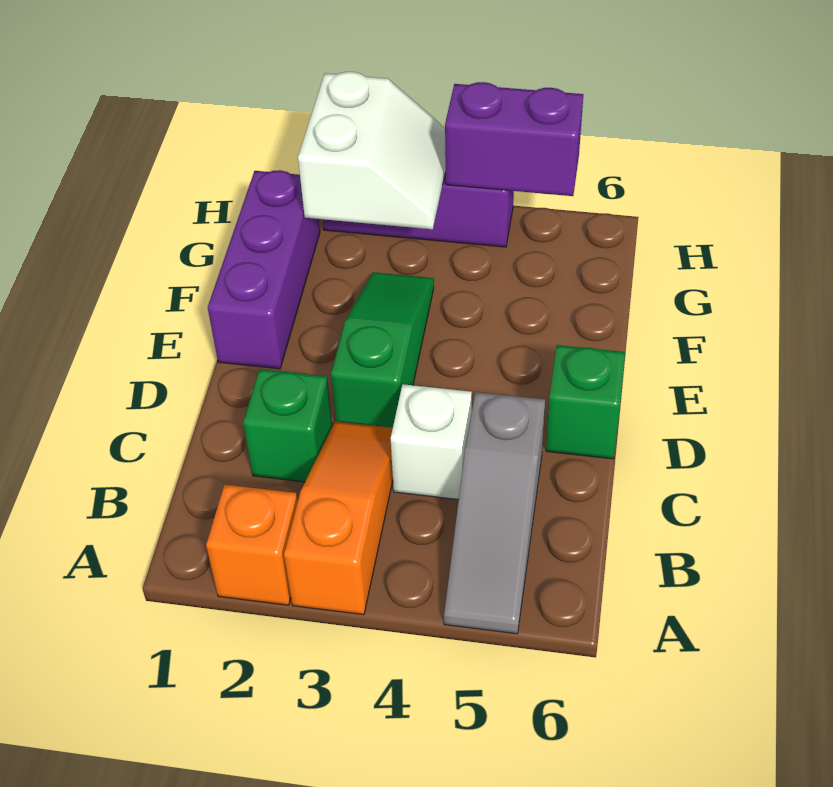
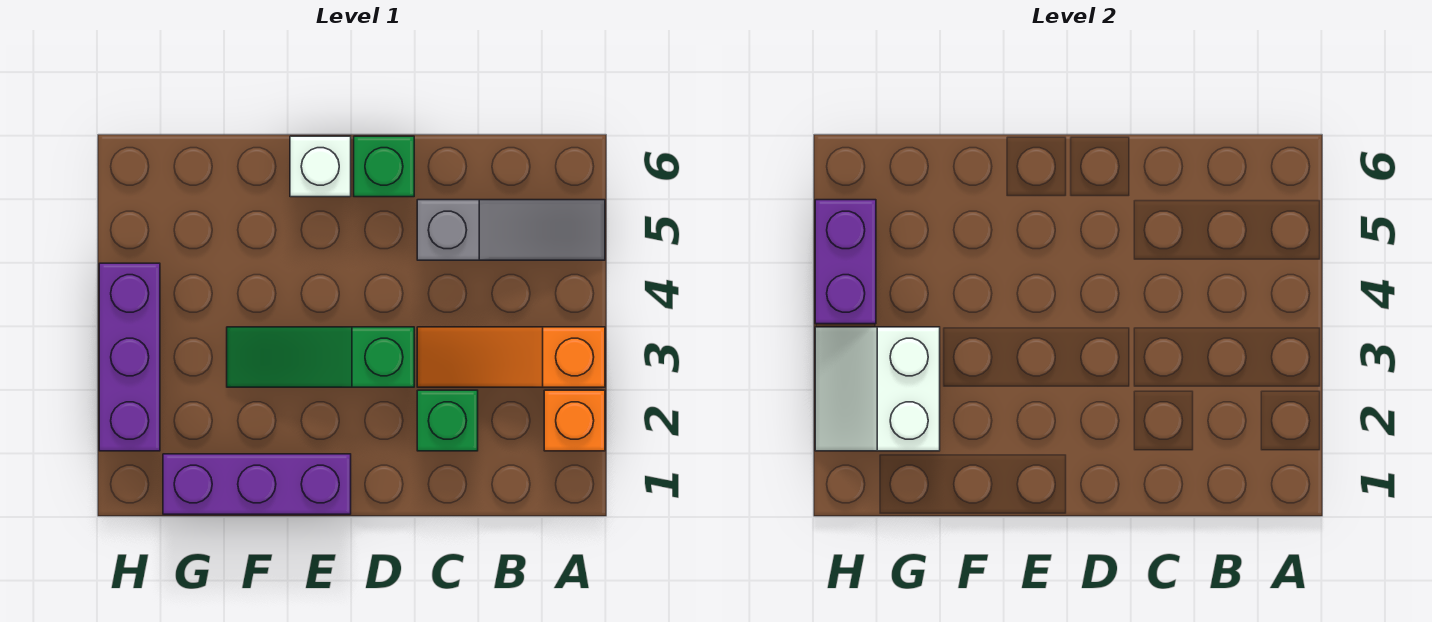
white 1x1 brick [391,384,472,500] -> white 1x1 brick moved to [290,136,351,197]
white 2x2 slope [298,72,446,229] -> white 2x2 slope turned to [815,327,940,451]

